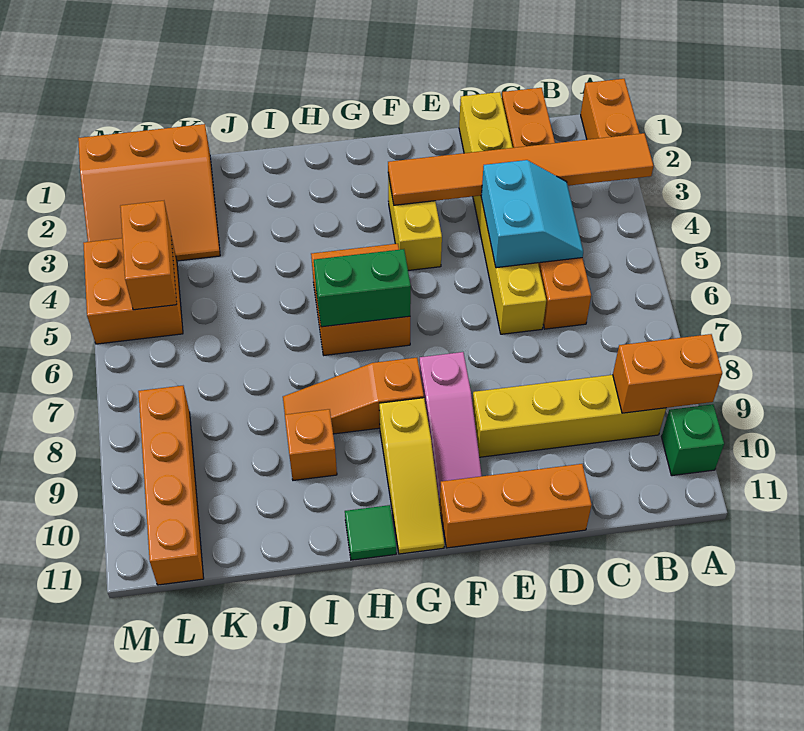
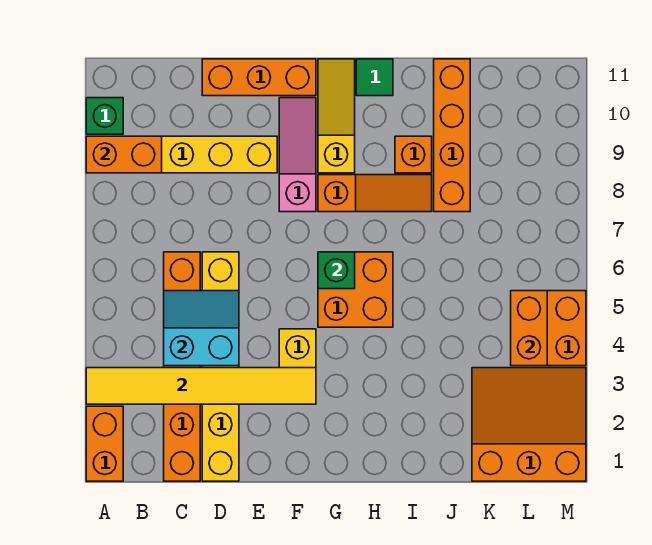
orange 1x6 tile [388,133,654,205] -> yellow 1x6 tile [86,368,316,404]
cyan 2x2 slope [481,160,583,268] -> cyan 2x2 slope turned to [164,291,239,366]
green 1x2 brick [314,249,411,327] -> green 1x1 brick [318,252,355,289]
orange 1x4 brick [138,386,204,585] -> orange 1x4 brick moved to [434,59,470,212]

